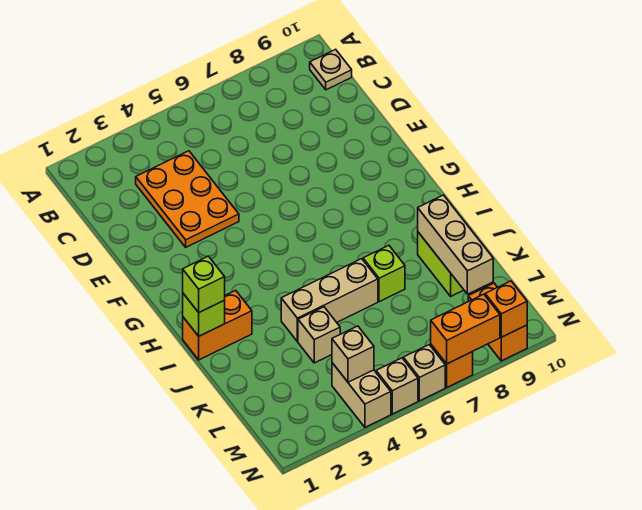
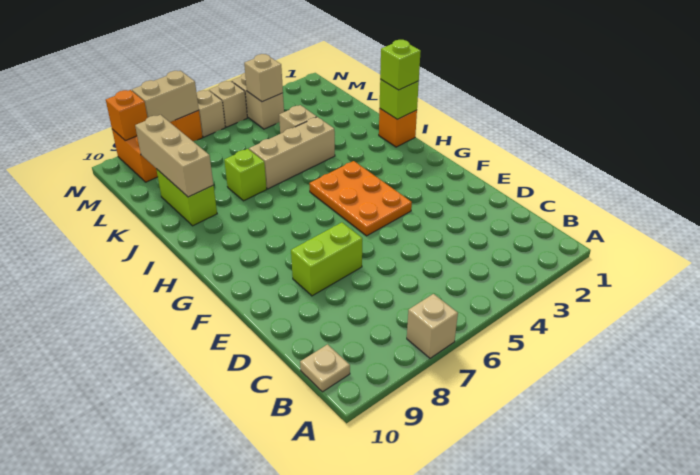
none -> tan 1x1 brick [407,294,458,358]
orange 2x3 plate [136,151,239,247] -> orange 2x3 plate moved to [309,161,412,236]
none -> lime 1x2 brick [291,223,362,296]
orange 1x2 brick [183,290,252,360] -> orange 1x1 brick [379,109,417,147]
orange 1x2 brick [431,294,500,364] -> tan 1x2 brick [132,71,199,122]

